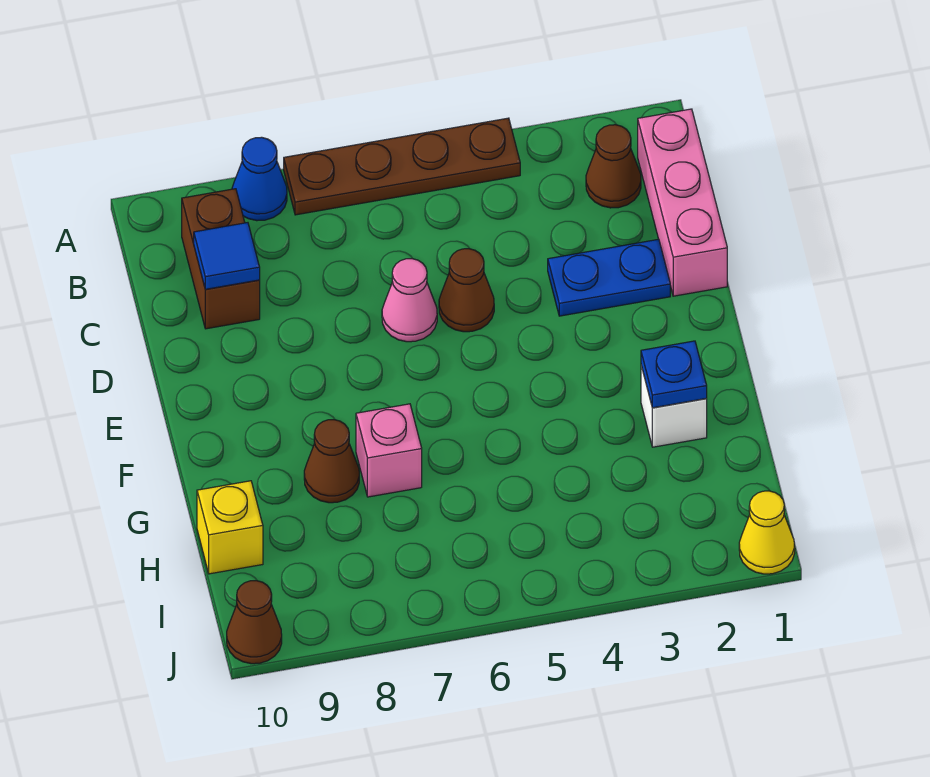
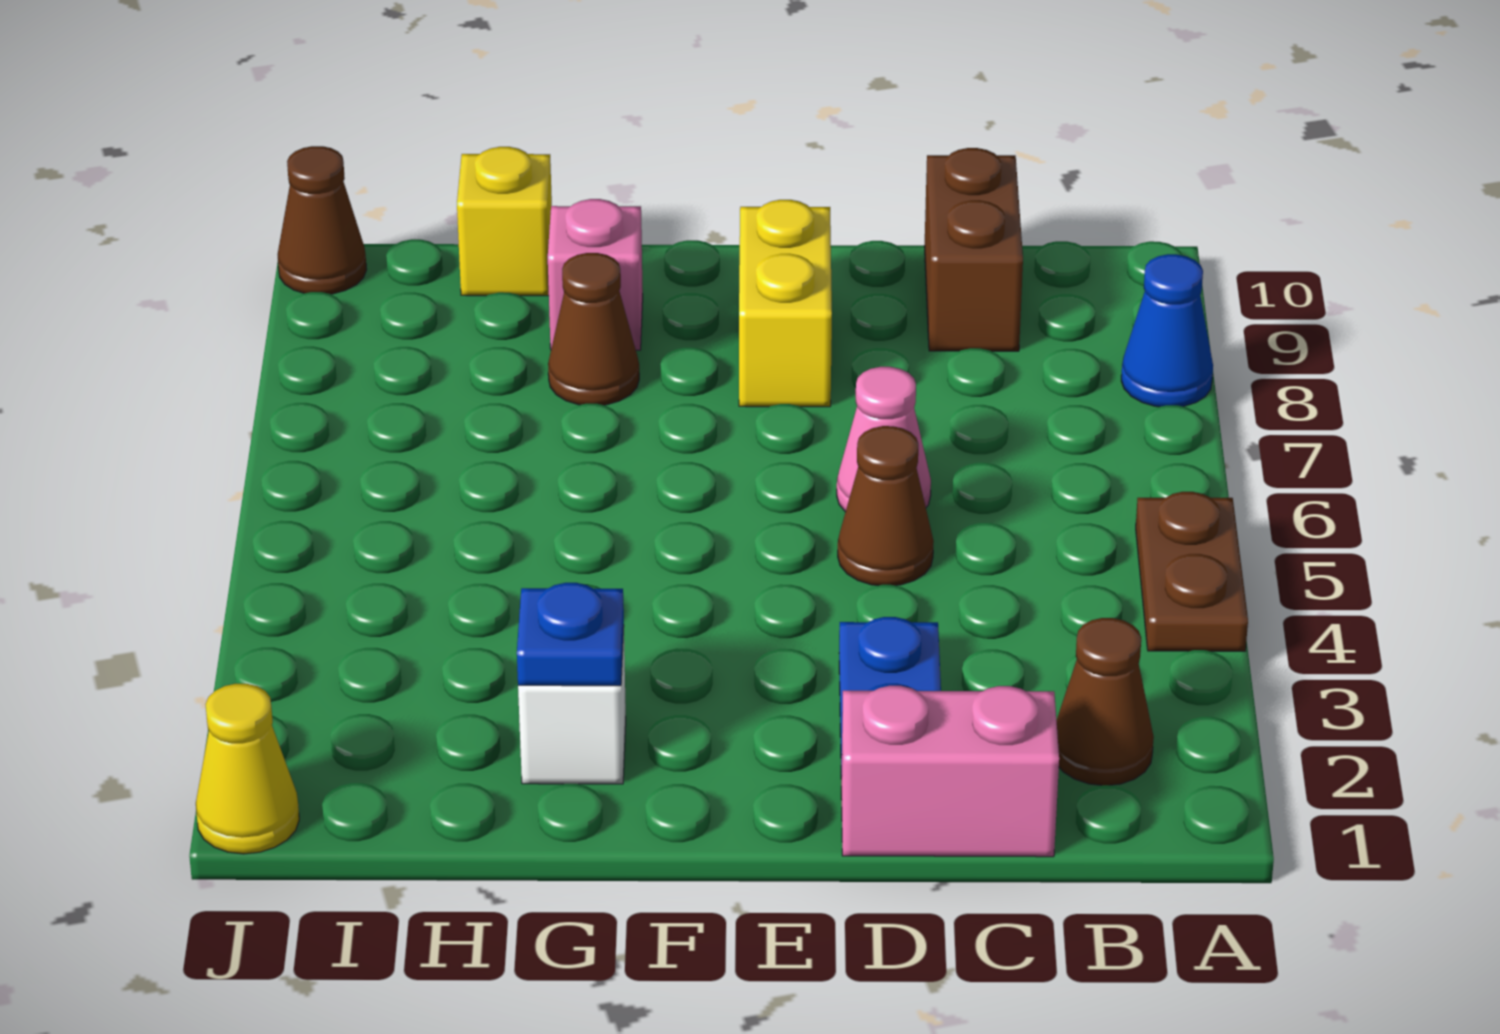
brown 1x4 plate [284,118,520,215] -> brown 1x2 plate [1136,492,1248,651]
pink 1x3 brick [638,109,727,296] -> pink 1x2 brick [841,686,1059,857]
brown 1x2 brick [182,189,260,329] -> brown 1x2 brick turned to [924,148,1023,351]
blue 1x1 tile [194,223,260,289] -> none
none -> yellow 1x2 brick [739,200,832,407]
pink 1x1 brick [356,404,422,497] -> pink 1x1 brick moved to [548,199,643,350]

